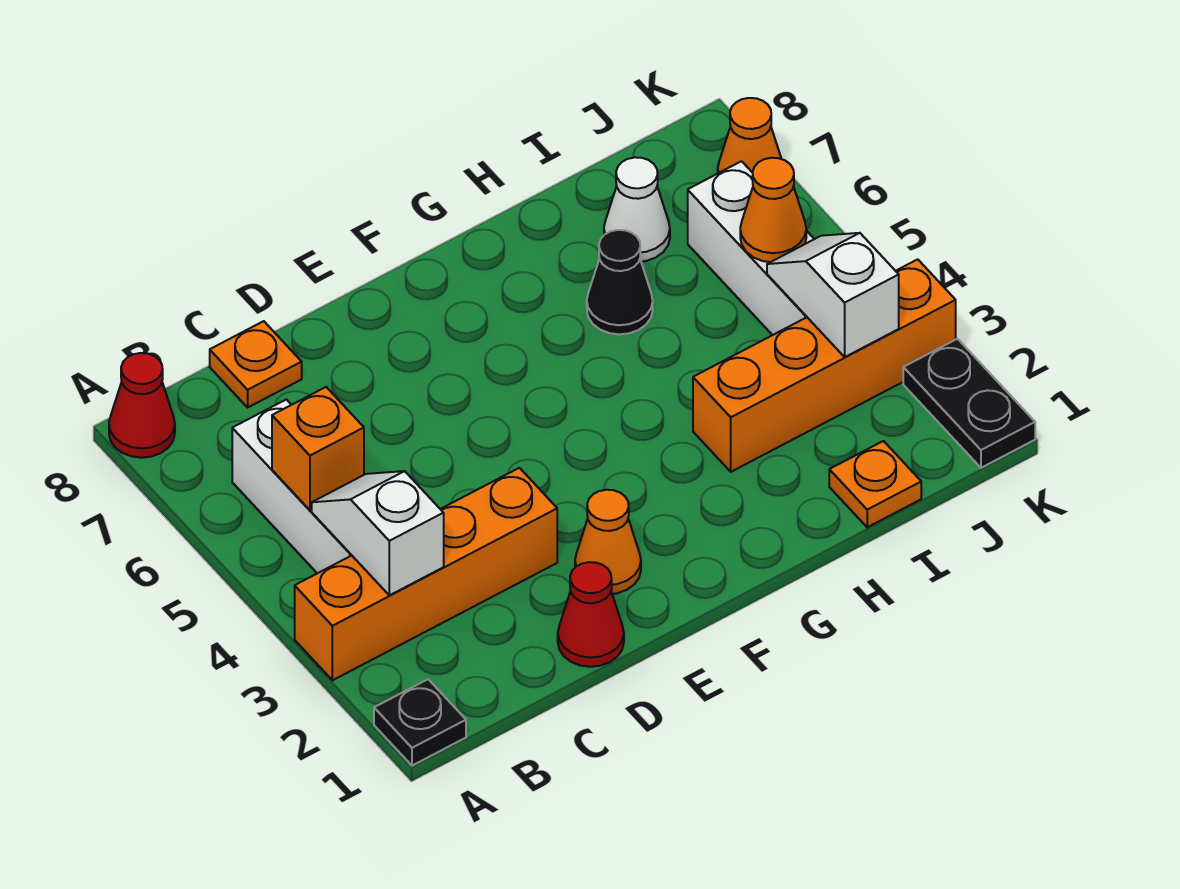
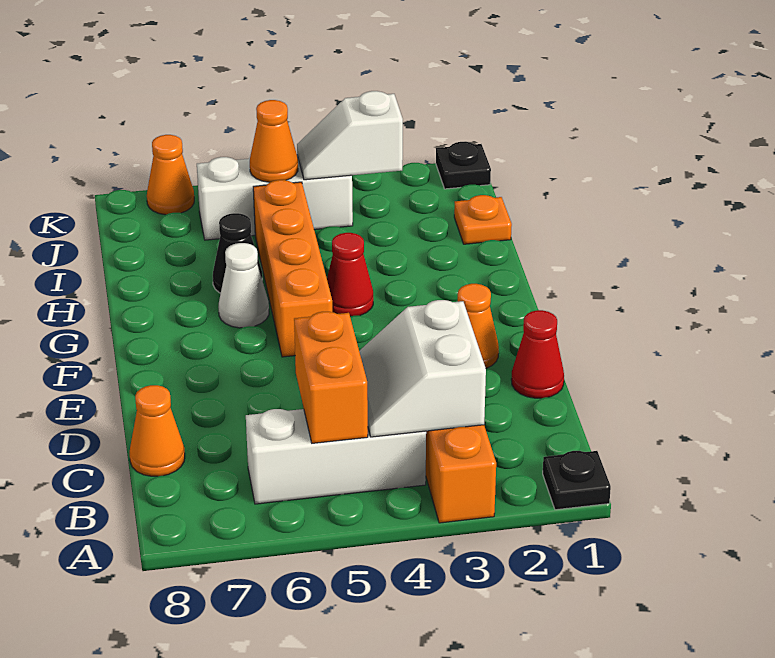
red 1x1 cone [109,353,175,458] -> red 1x1 cone moved to [327,233,373,316]
white 1x2 slope [312,471,444,595] -> white 2x2 slope [359,300,486,437]
orange 1x1 brick [272,387,364,510] -> orange 1x2 brick [294,312,368,443]
orange 1x1 plate [210,321,302,407] -> orange 1x1 cone [130,385,185,476]
orange 1x4 brick [693,259,956,472] -> orange 1x4 brick moved to [253,180,332,357]
white 1x1 cone [604,157,670,262] -> white 1x1 cone moved to [219,243,269,328]
black 1x2 plate [903,339,1035,468] -> black 1x1 plate [436,142,491,189]

